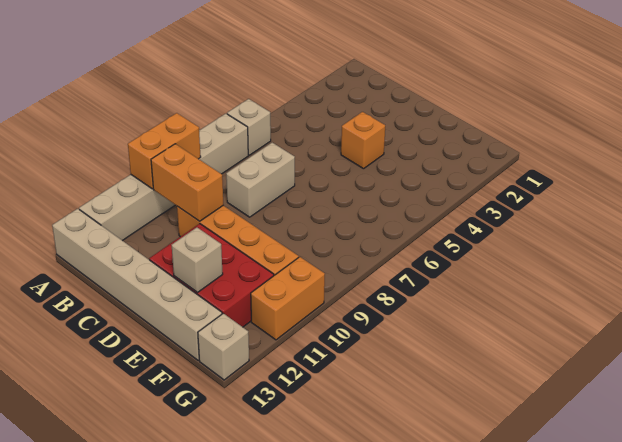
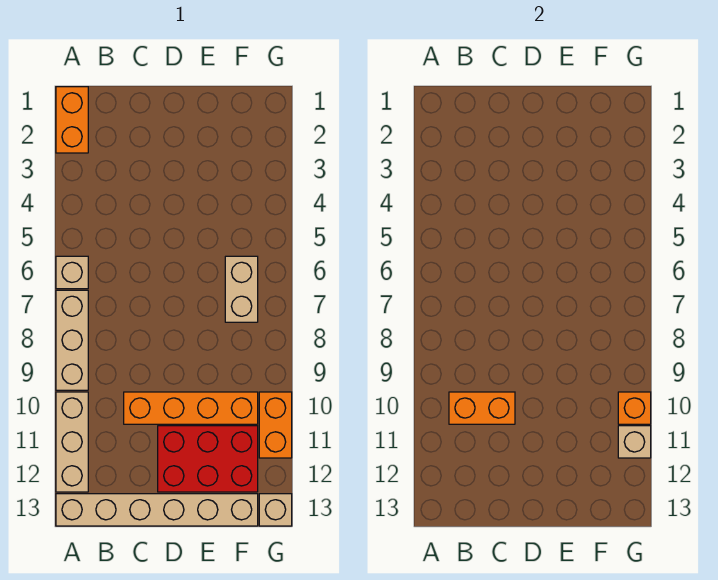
orange 1x2 brick [128,113,201,189] -> orange 1x2 brick moved to [56,87,88,153]
tan 1x2 brick [226,143,295,217] -> tan 1x2 brick moved to [225,256,258,322]
orange 1x1 brick [341,112,385,169] -> orange 1x1 brick moved to [618,392,651,424]
tan 1x1 brick [172,227,223,293] -> tan 1x1 brick moved to [618,426,651,458]

